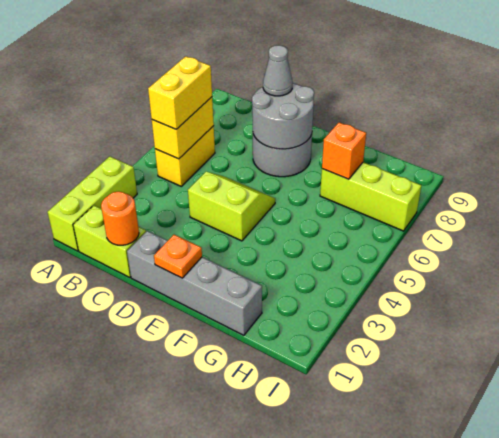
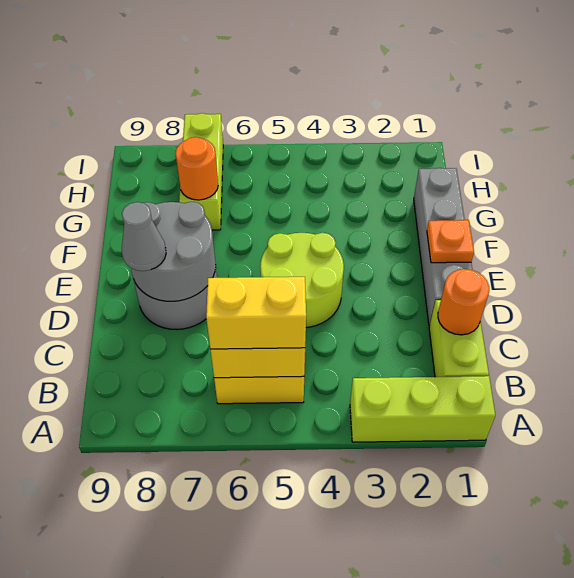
lime 2x2 slope [188,172,275,241] -> lime 2x2 round brick [260,233,344,328]
orange 1x1 brick [322,122,366,179] -> orange 1x1 round brick [176,137,218,200]

